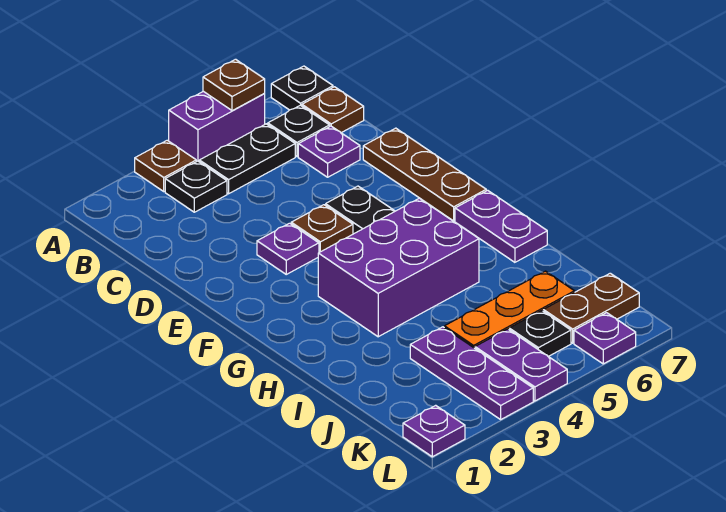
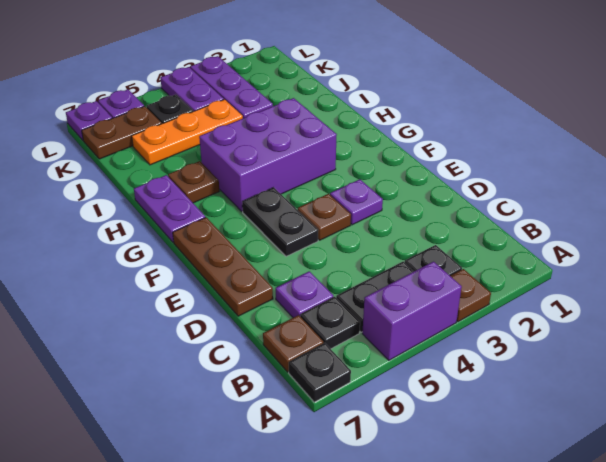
brown 1x1 plate [203,59,265,111] -> brown 1x1 plate moved to [168,161,219,203]
purple 1x1 plate [403,405,465,457] -> purple 1x1 plate moved to [66,101,112,140]

